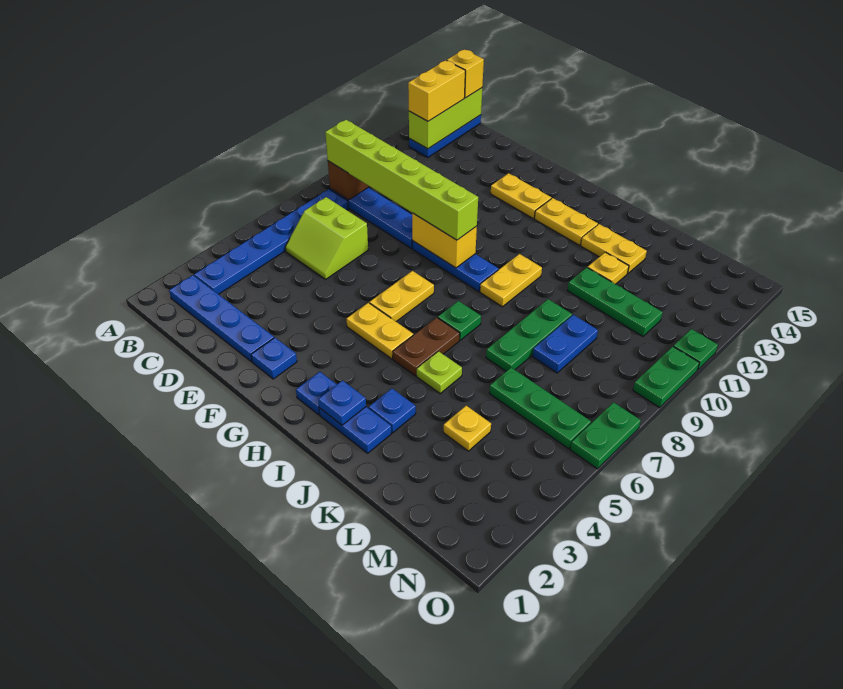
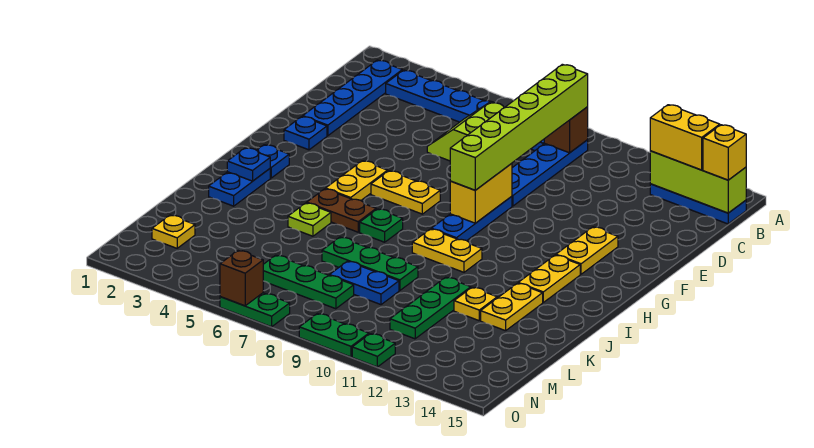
blue 1x1 plate [369,388,416,433] -> none
yellow 1x1 plate [443,406,491,451] -> yellow 1x1 plate moved to [152,215,195,248]
green 1x3 plate [489,368,591,449] -> green 1x3 plate turned to [263,255,354,309]
none -> brown 1x1 brick [220,251,263,306]

